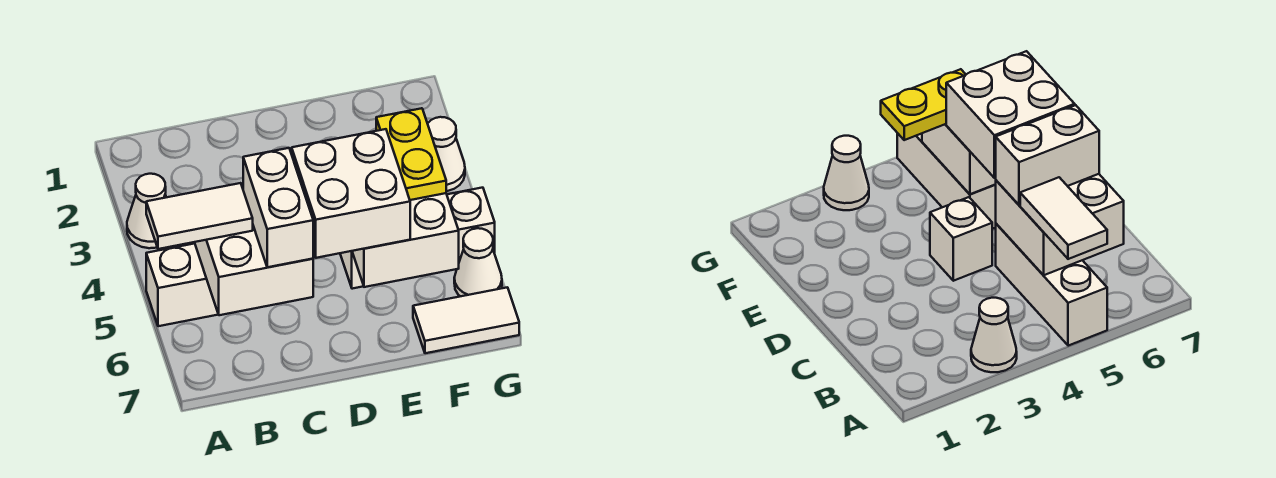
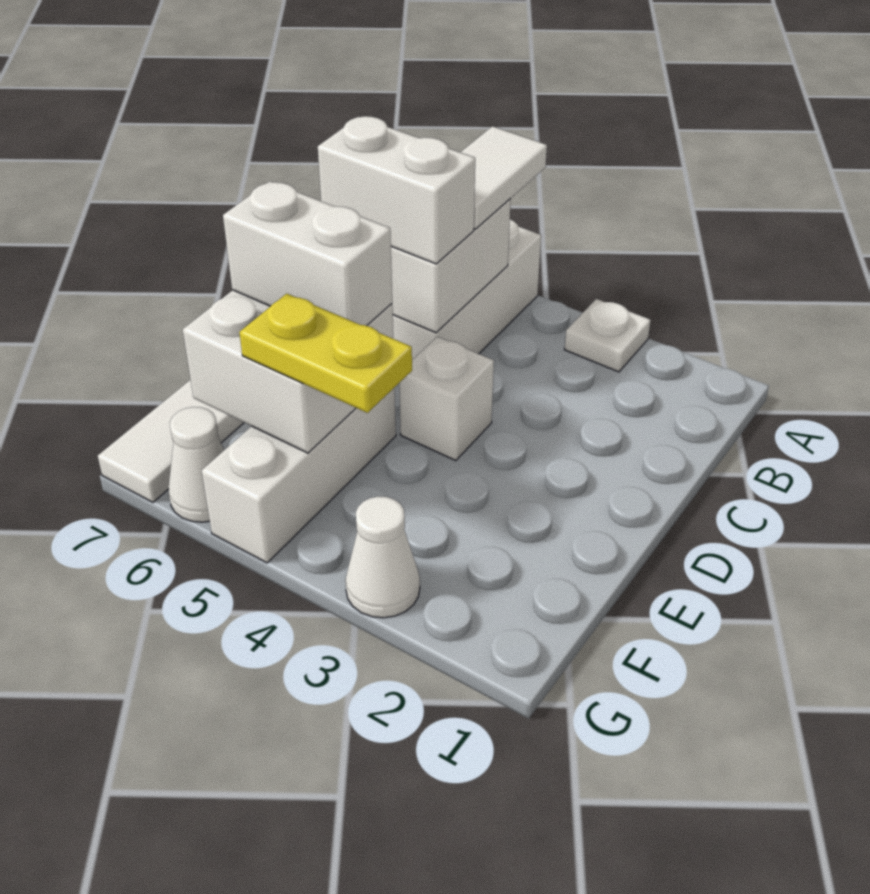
white 1x1 cone [127,174,166,248] -> white 1x1 plate [565,299,651,372]
white 2x2 brick [292,129,410,258] -> white 1x2 brick [223,181,392,326]

